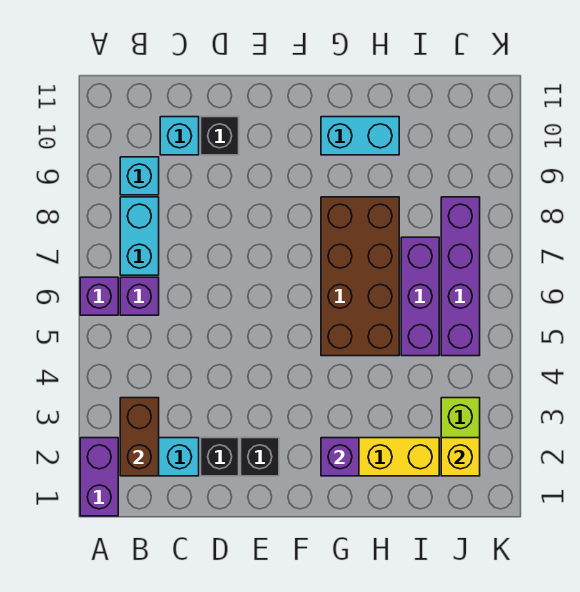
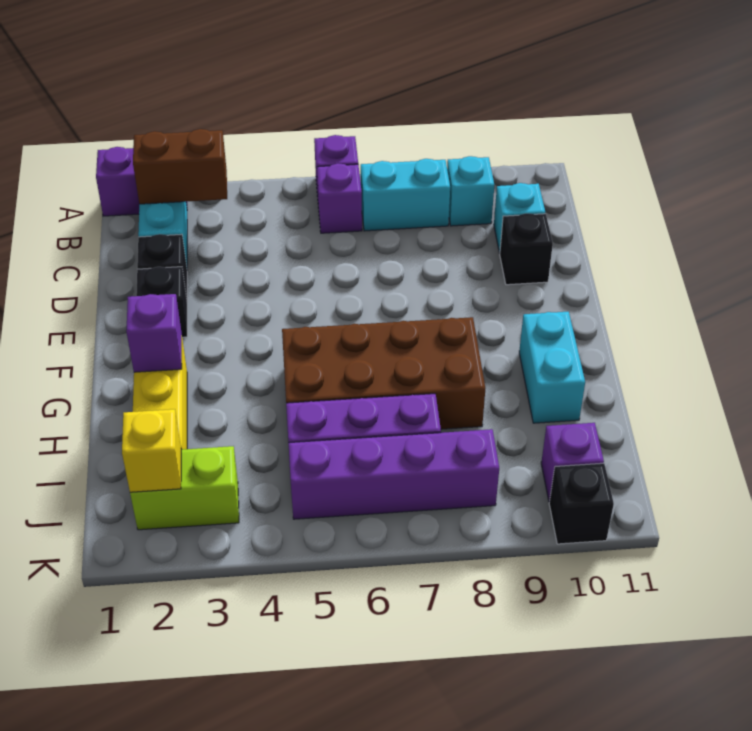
none -> purple 1x1 brick [541,423,604,502]
none -> black 1x1 brick [549,463,614,544]

